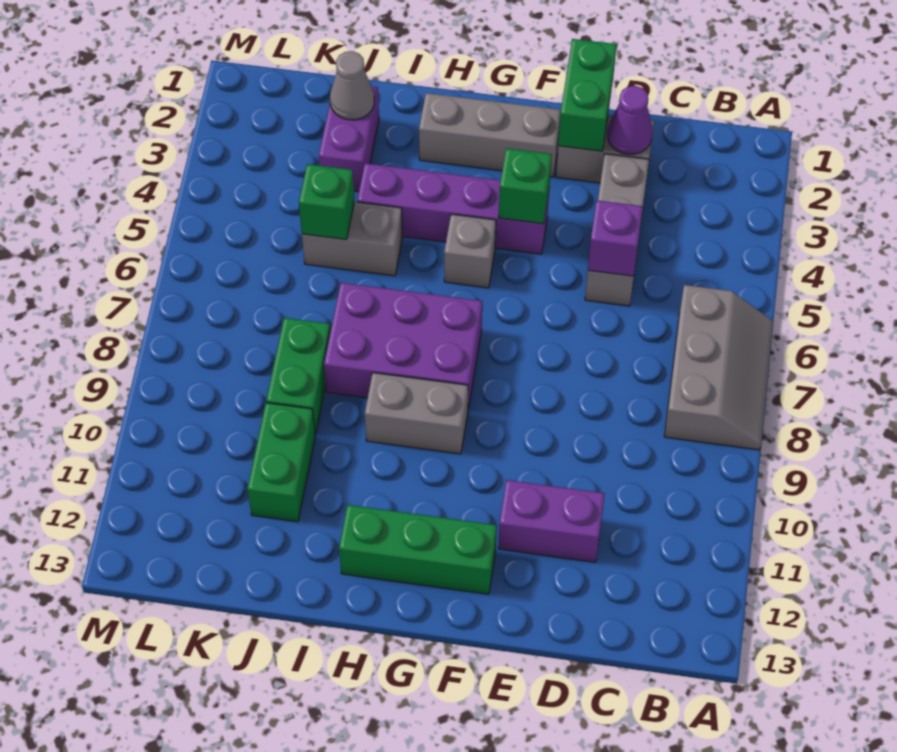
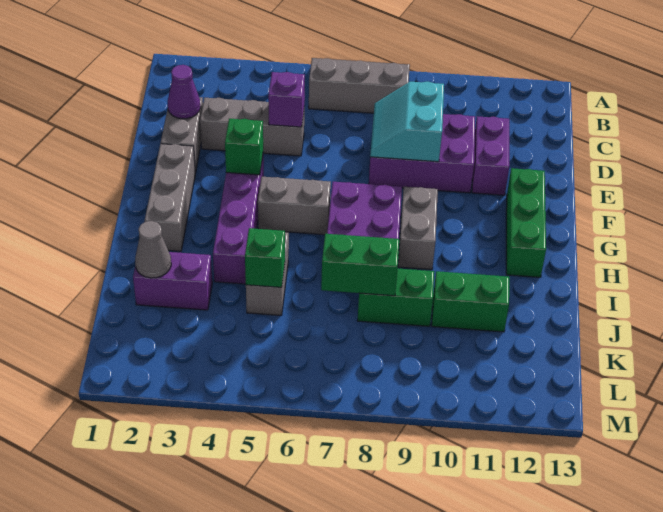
none -> purple 2x3 brick [369,114,475,193]
none -> cyan 2x2 slope [370,82,444,162]
green 1x2 brick [558,39,617,151] -> green 1x2 brick moved to [321,234,399,296]
grey 1x1 brick [444,214,496,288] -> grey 1x2 brick [258,177,331,235]

